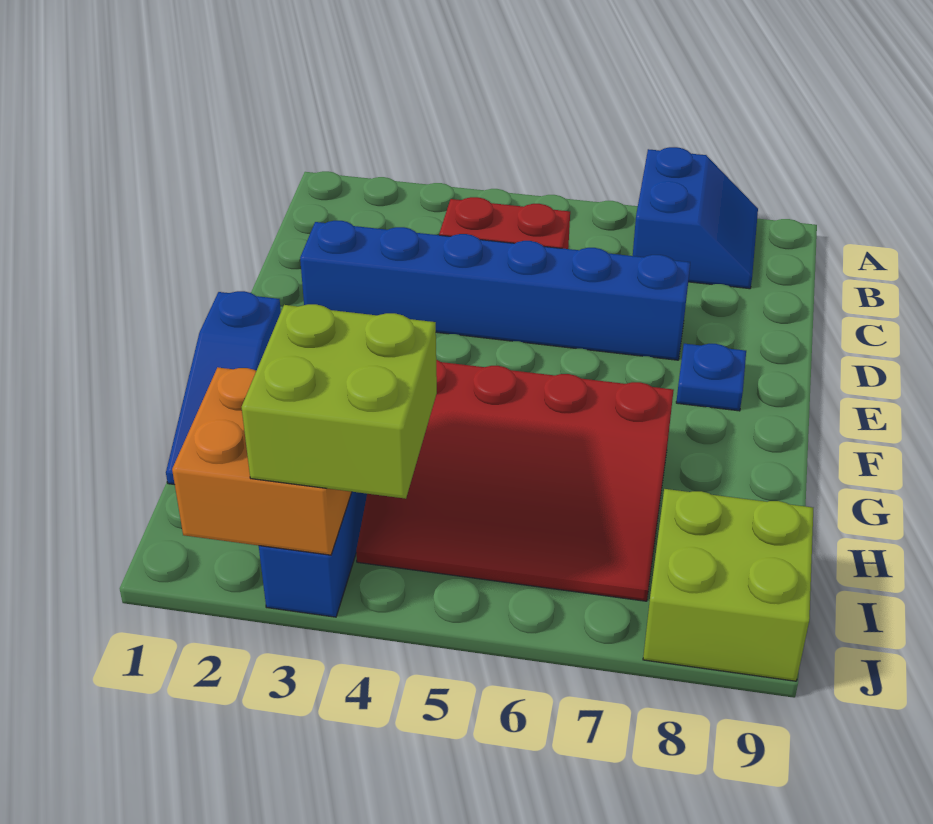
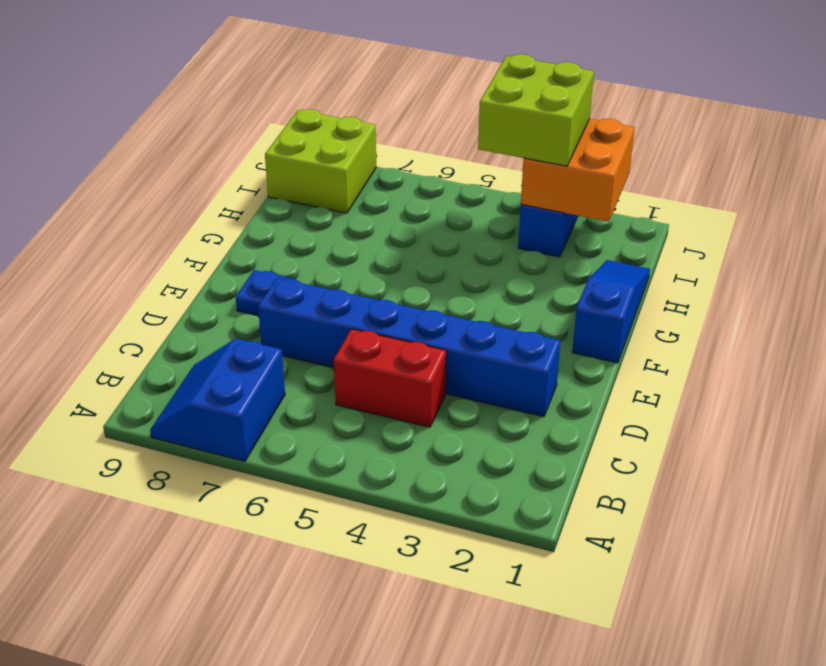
red 3x4 slope [356,359,674,601] -> none

